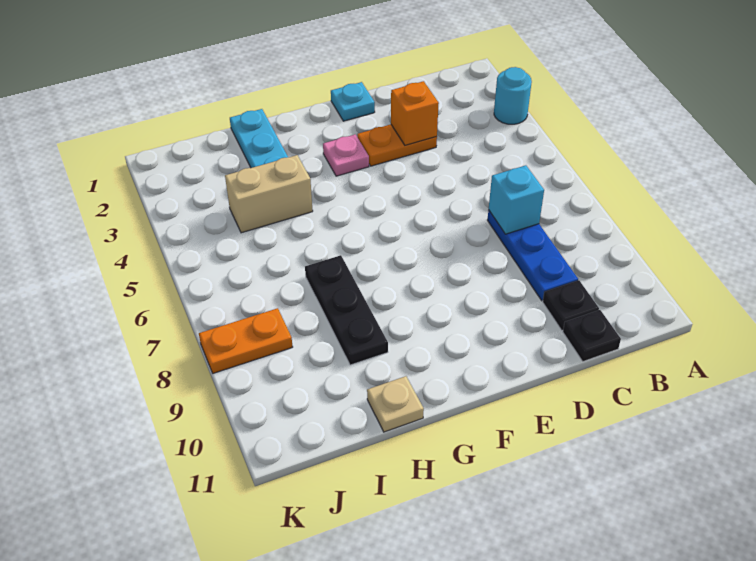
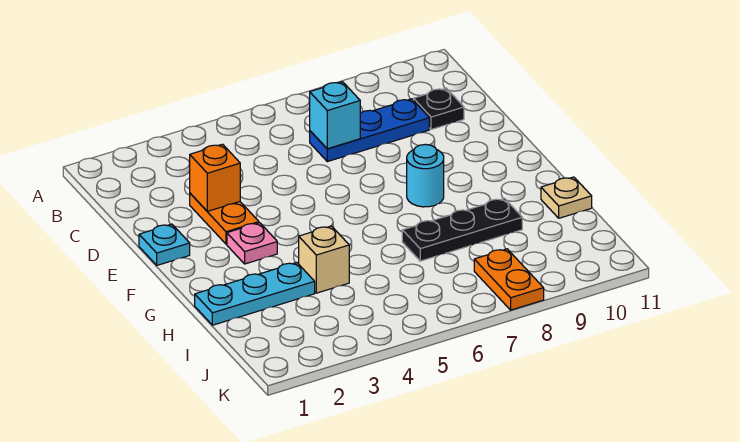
cyan 1x1 round brick [494,67,532,124] -> cyan 1x1 round brick moved to [407,144,444,207]
black 1x1 plate [563,310,621,361] -> none
tan 1x2 brick [225,155,313,233] -> tan 1x1 brick [299,226,349,293]

